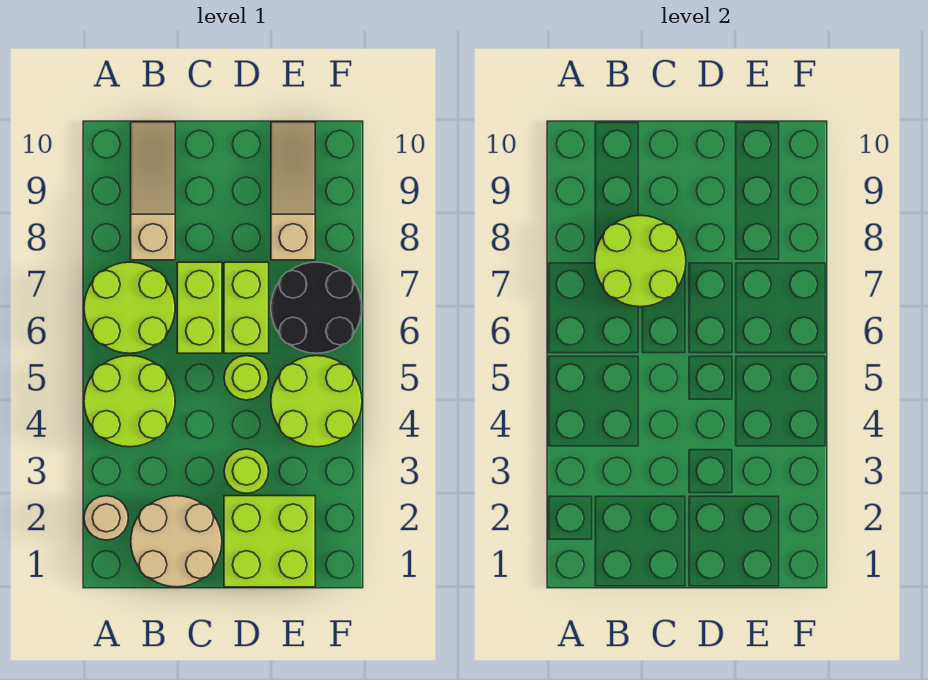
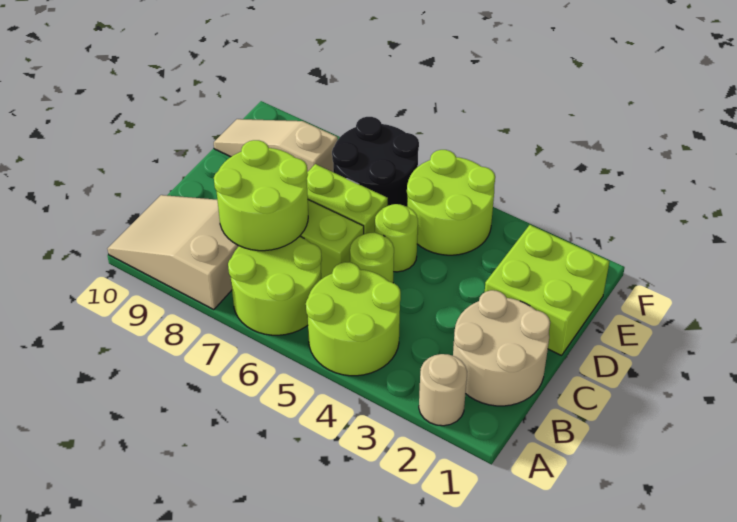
tan 1x3 slope [131,122,175,260] -> tan 2x3 slope [107,195,239,310]
lime 1x1 round brick [224,449,269,493] -> lime 1x1 round brick moved to [350,233,394,283]

